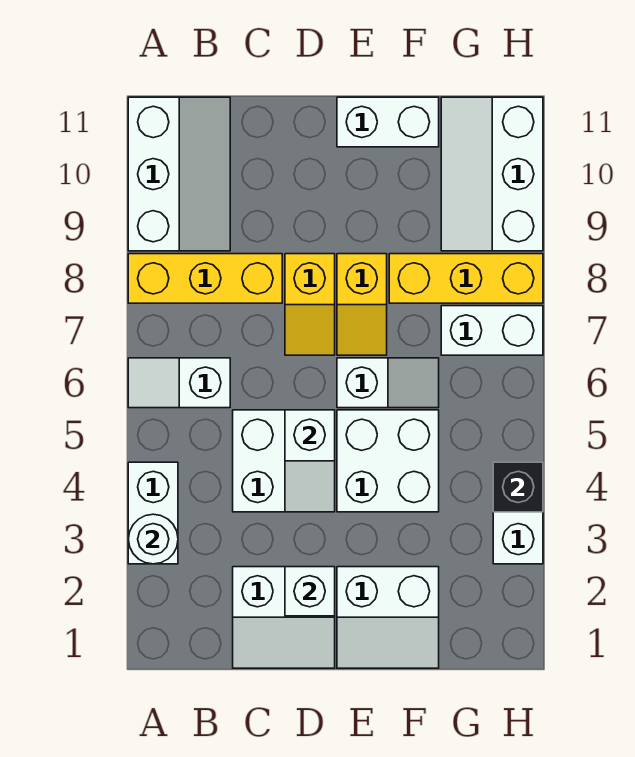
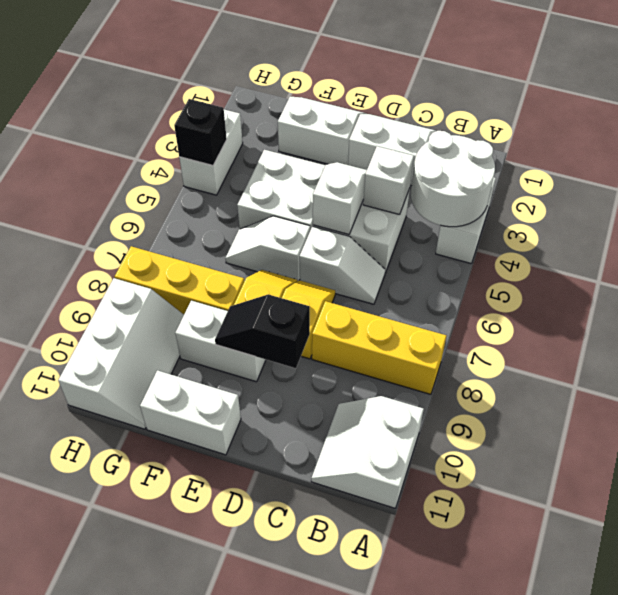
white 1x1 round brick [128,514,178,564] -> white 2x2 round brick [411,131,495,227]
white 1x2 slope [128,358,230,408] -> white 1x2 slope moved to [300,227,385,304]
white 2x3 slope [128,97,230,251] -> white 2x2 slope [311,396,424,508]
white 1x1 brick [285,567,335,616] -> white 1x1 brick moved to [363,146,414,215]
none -> black 1x2 slope [215,294,310,368]
white 1x2 brick [441,306,543,355] -> white 1x2 brick moved to [175,301,266,382]

